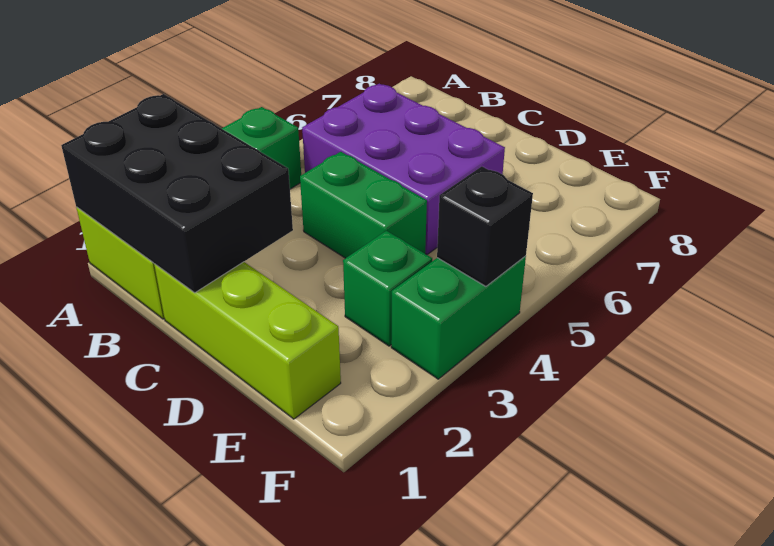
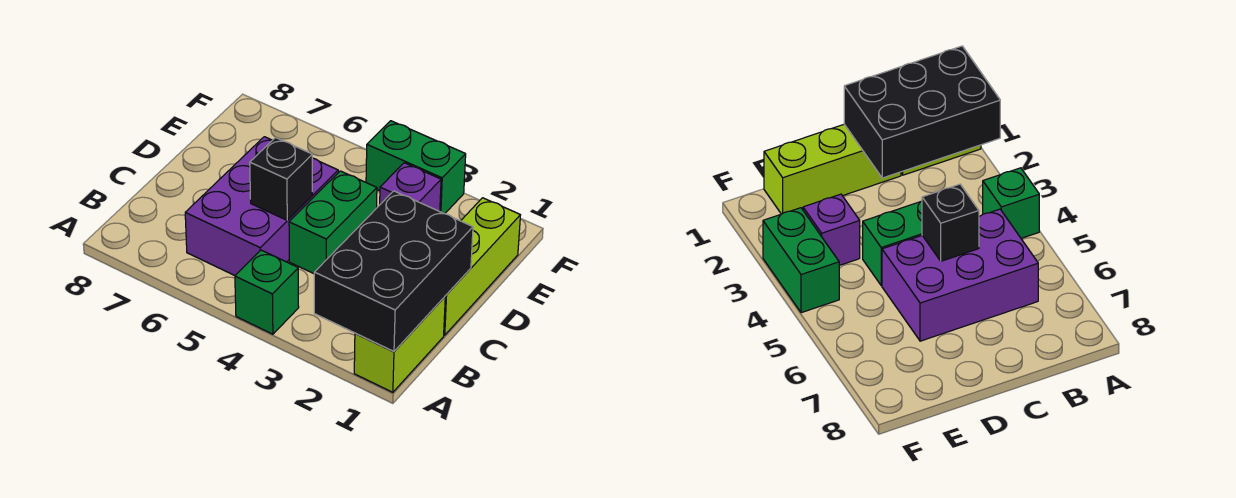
green 1x1 brick [343,231,432,346] -> purple 1x1 brick [380,163,441,211]
black 1x1 brick [437,166,533,286] -> black 1x1 brick moved to [250,138,312,220]

